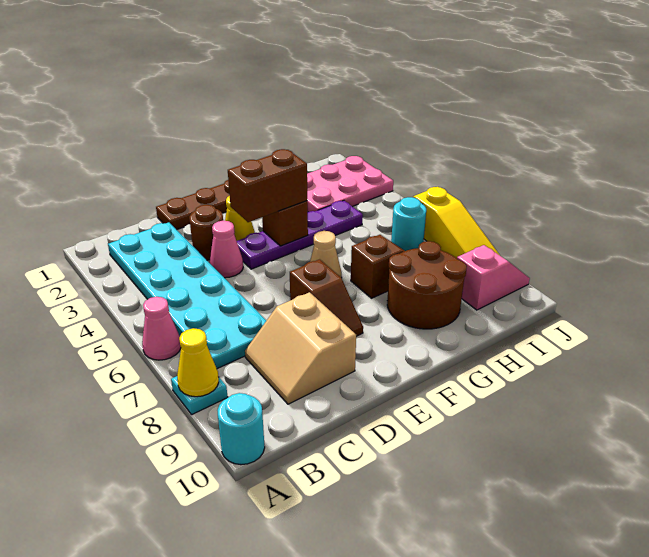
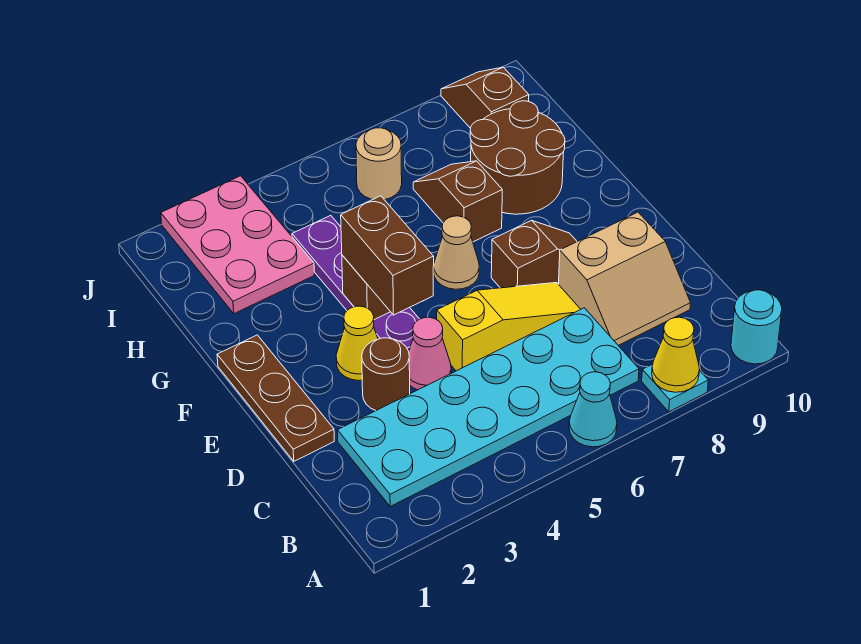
pink 1x1 cone [142,297,181,360] -> cyan 1x1 cone [569,372,617,447]
cyan 1x1 round brick [391,197,426,251] -> tan 1x1 round brick [356,128,402,200]
pink 1x2 slope [457,245,530,310] -> brown 1x2 slope [441,67,529,128]
yellow 1x3 slope [413,187,499,258] -> yellow 1x3 slope moved to [437,283,581,371]

